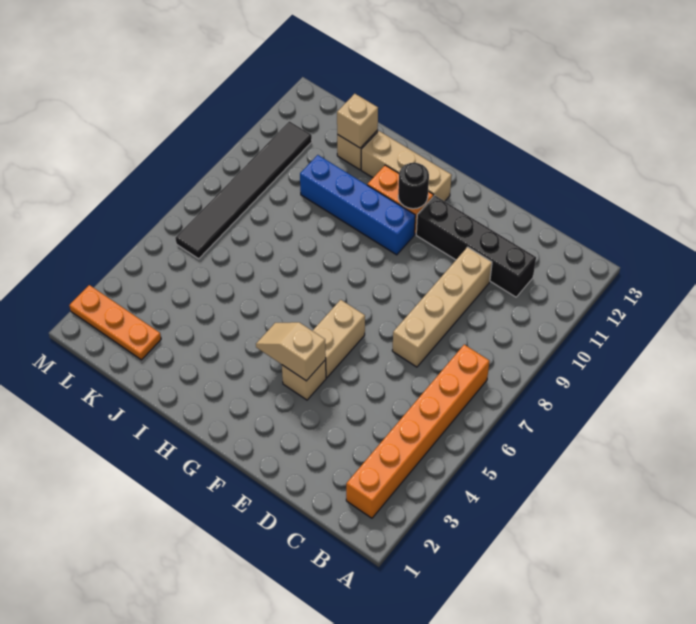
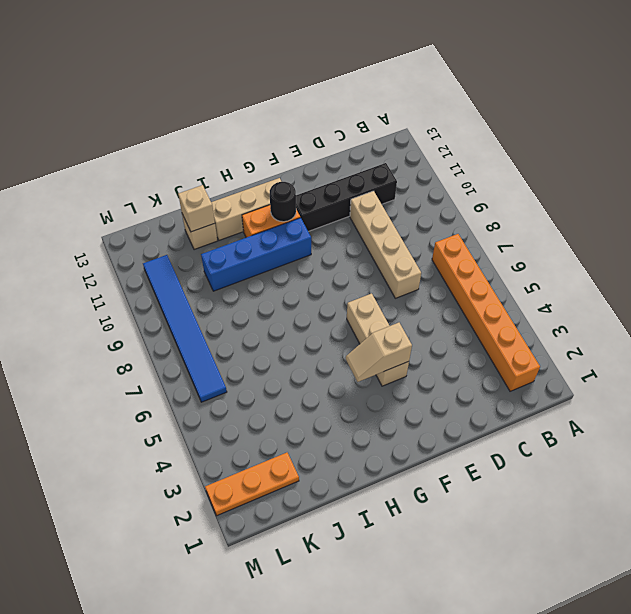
black 1x6 tile [175,121,312,259] -> blue 1x6 tile [143,255,227,402]

